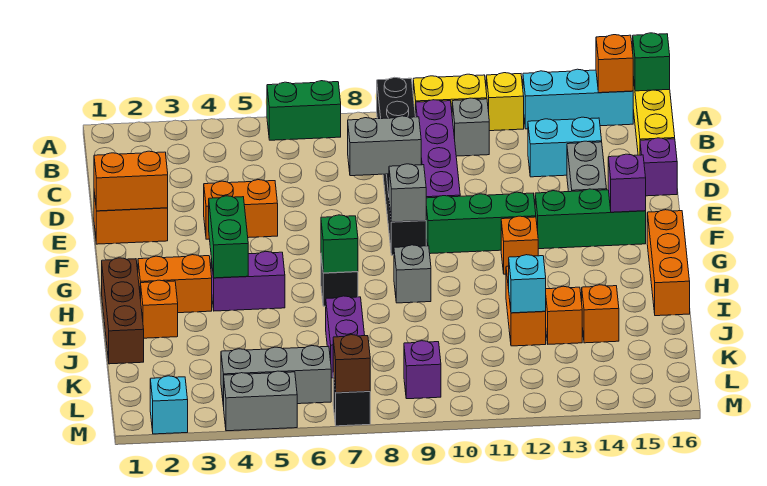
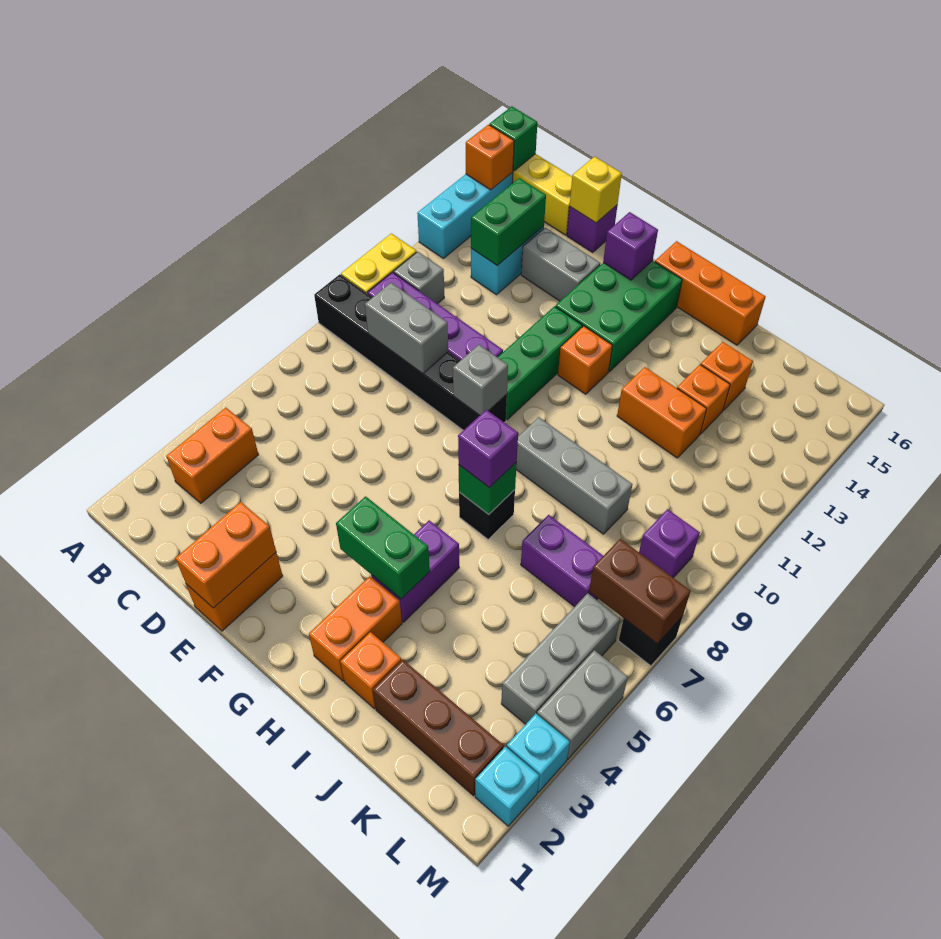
green 1x2 brick [267,81,341,140] -> green 1x2 brick moved to [471,178,546,266]
yellow 1x1 brick [486,73,524,131] -> yellow 1x1 brick moved to [570,157,622,223]
grey 1x2 brick [348,116,421,176] -> grey 1x2 brick turned to [365,283,448,374]
orange 1x2 brick [204,180,278,239] -> orange 1x2 brick moved to [166,408,258,503]
green 1x3 brick [535,189,646,249] -> green 2x3 brick [556,261,682,372]
brown 1x3 brick [102,258,144,364] -> brown 1x3 brick moved to [373,660,504,796]
none -> purple 1x1 brick [458,410,518,488]
grey 1x1 brick [394,245,431,303] -> grey 1x3 brick [516,417,632,534]
cyan 1x1 brick [509,255,546,313] -> cyan 1x1 brick moved to [507,714,570,792]
brown 1x1 brick [333,335,370,393] -> brown 1x2 brick [589,539,691,643]

